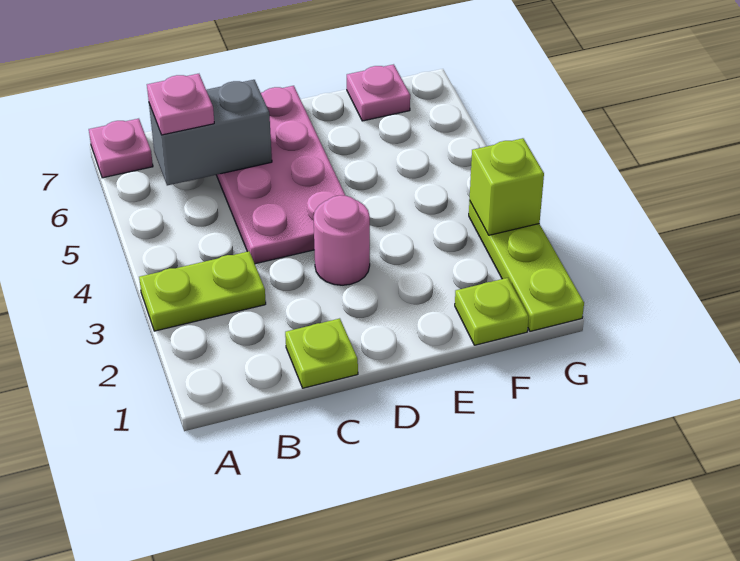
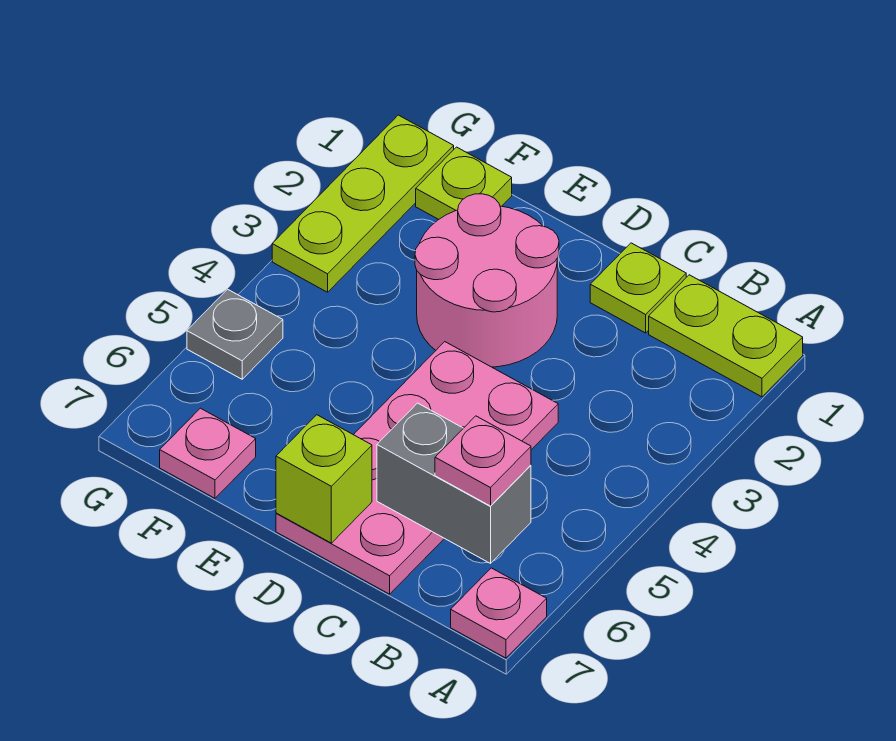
lime 1x2 plate [139,251,266,331] -> lime 1x2 plate moved to [649,275,803,397]
pink 1x1 round brick [314,195,370,285] -> pink 2x2 round brick [415,194,559,367]
lime 1x1 brick [469,138,544,235] -> lime 1x1 brick moved to [276,415,372,543]
none -> grey 1x1 plate [187,289,283,379]

